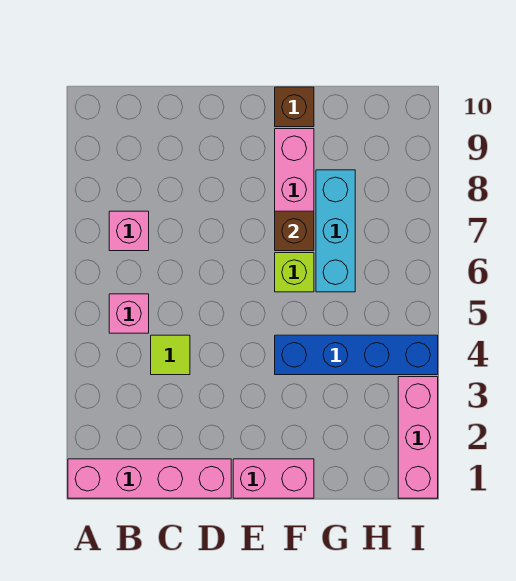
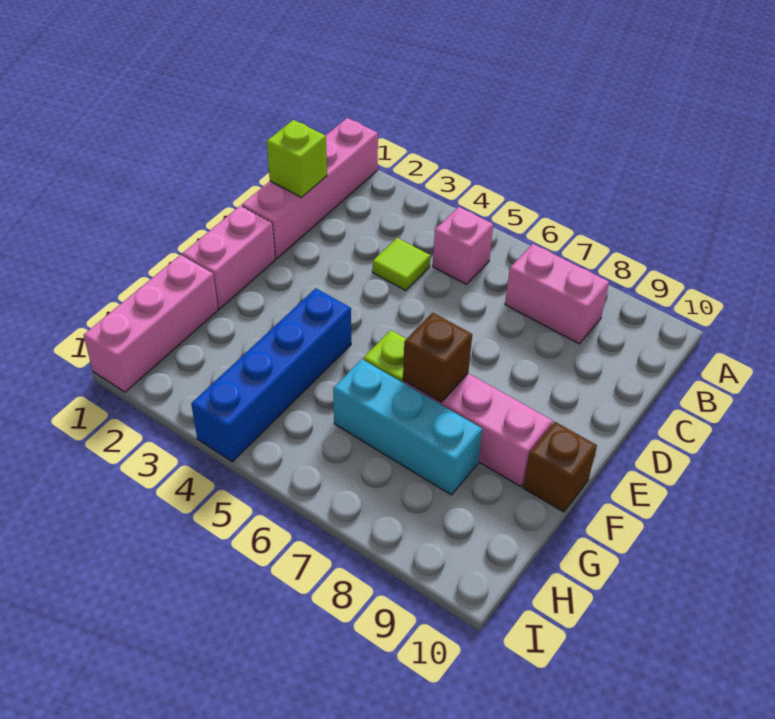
pink 1x1 brick [109,211,149,251] -> pink 1x2 brick [505,244,609,344]
none -> lime 1x1 brick [267,120,327,197]
pink 1x3 brick [398,377,438,498] -> pink 1x3 brick turned to [83,255,218,392]

